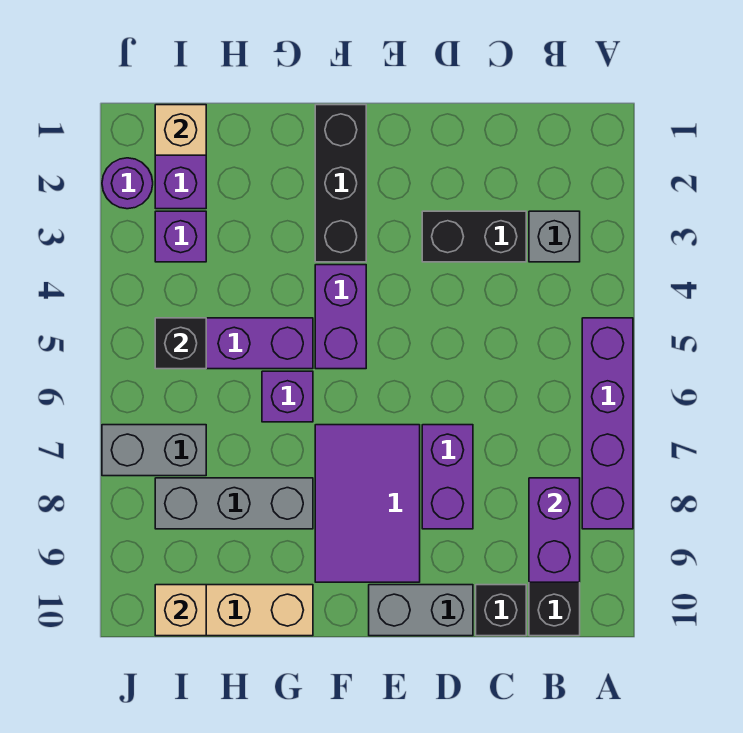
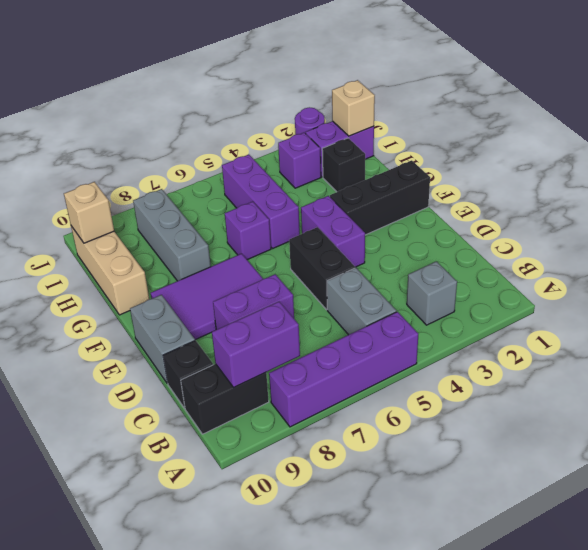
black 1x2 brick [422,211,526,262] -> black 1x2 brick moved to [289,227,355,310]
purple 1x2 brick [315,265,366,369] -> purple 1x2 brick turned to [301,196,365,267]
black 1x1 brick [155,318,206,369] -> black 1x1 brick moved to [322,138,365,192]
grey 1x2 brick [102,425,206,476] -> grey 1x2 brick moved to [327,268,397,335]

